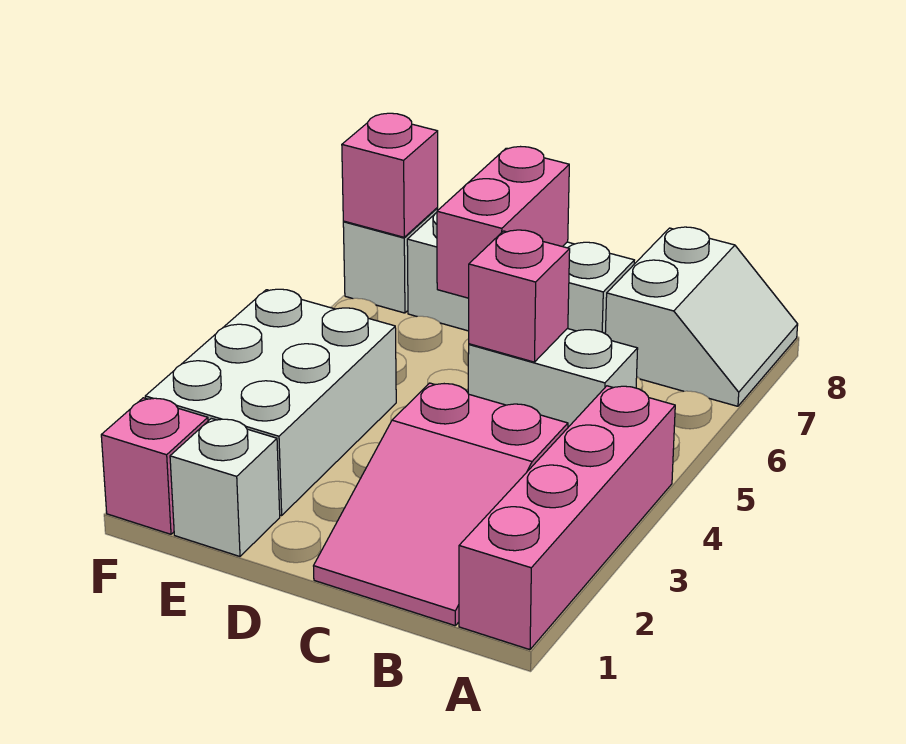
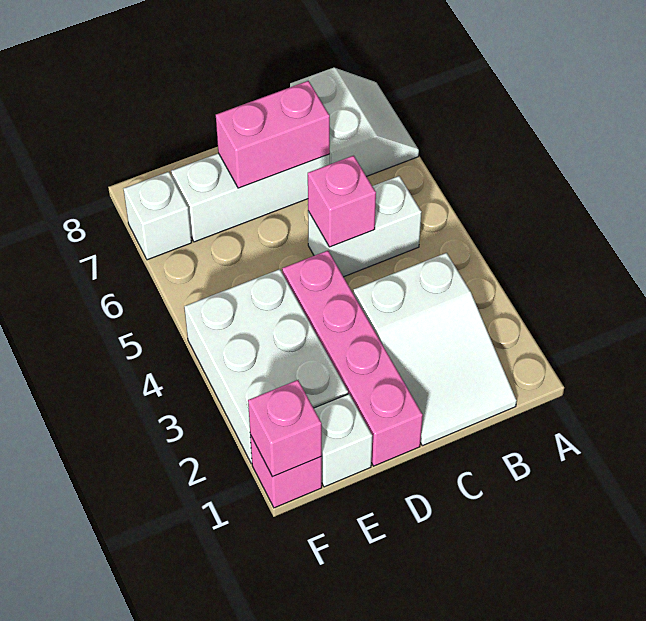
pink 1x4 brick [459,386,675,650] -> pink 1x4 brick moved to [282,251,423,466]
pink 2x3 slope [314,383,568,626] -> white 2x3 slope [353,253,517,446]
pink 1x2 brick [437,147,569,298] -> pink 1x2 brick turned to [216,81,330,188]
pink 1x1 brick [342,113,438,237] -> pink 1x1 brick moved to [248,380,322,477]

